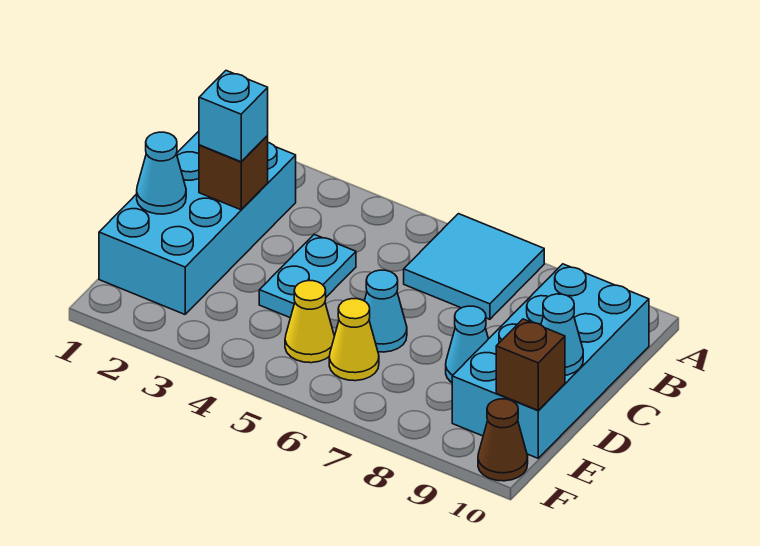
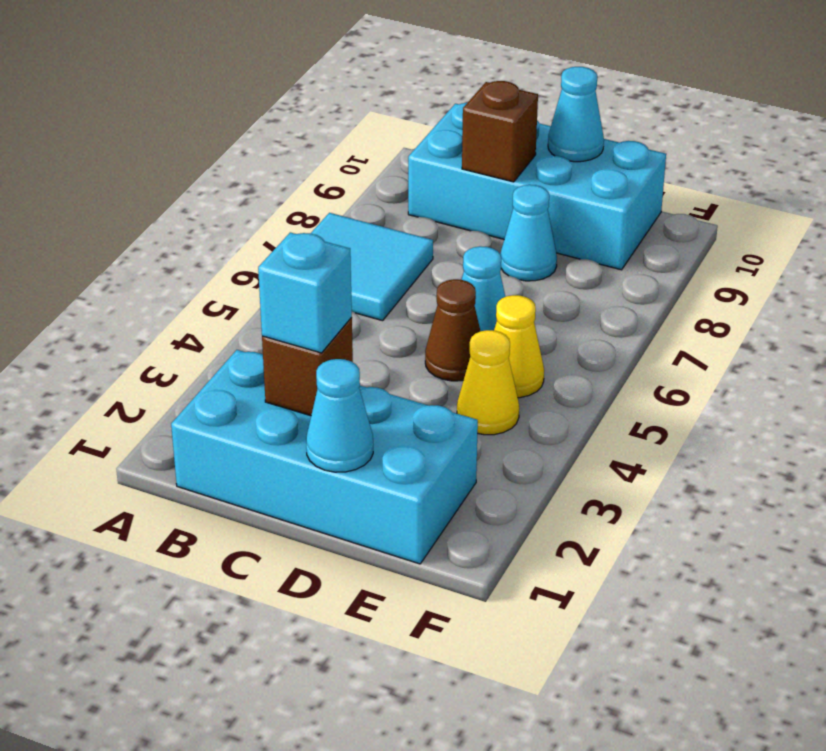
cyan 1x2 plate [259,234,356,318] -> none
yellow 1x1 cone [329,299,379,381] -> yellow 1x1 cone moved to [457,330,519,435]
brown 1x1 brick [496,319,565,410] -> brown 1x1 brick moved to [462,81,538,182]
brown 1x1 cone [478,399,528,481] -> brown 1x1 cone moved to [425,279,480,381]

